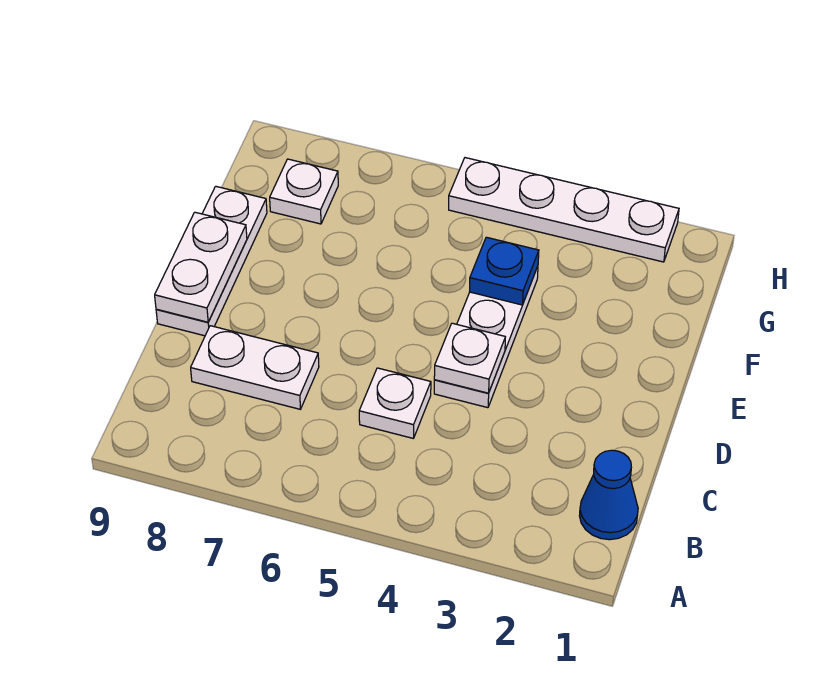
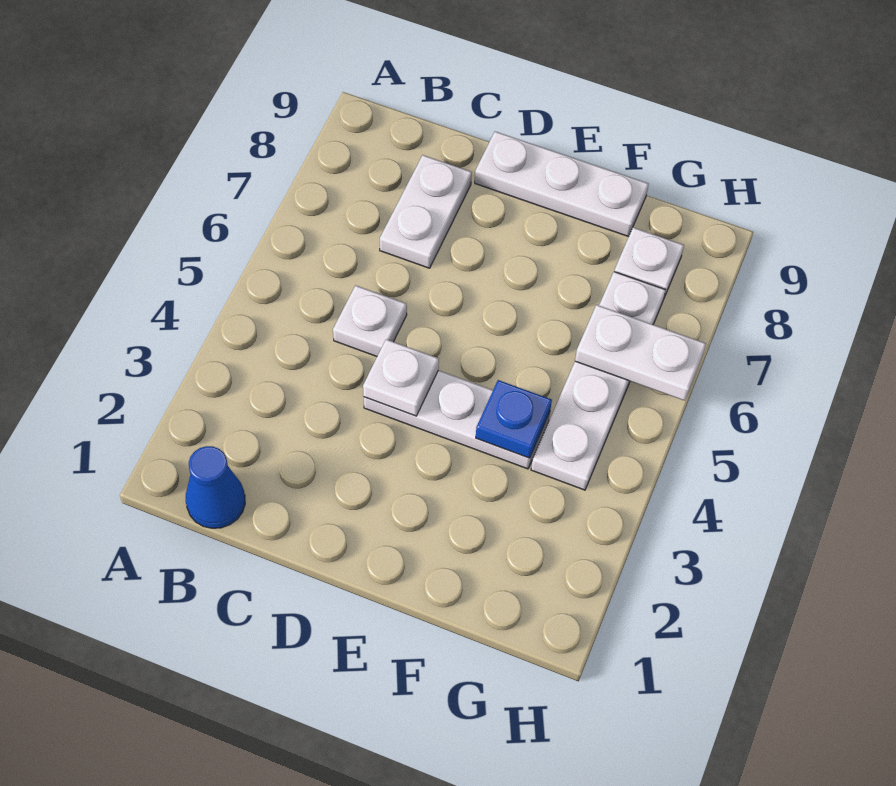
white 1x2 plate [155,212,247,322] -> white 1x2 plate moved to [575,305,706,401]
white 1x4 plate [449,158,679,262] -> white 1x4 plate moved to [531,272,665,490]

